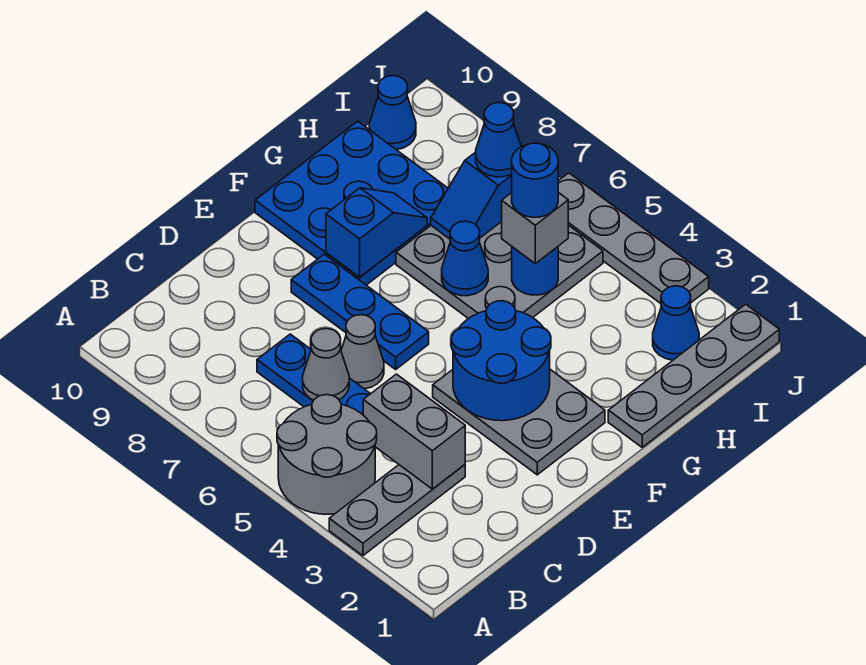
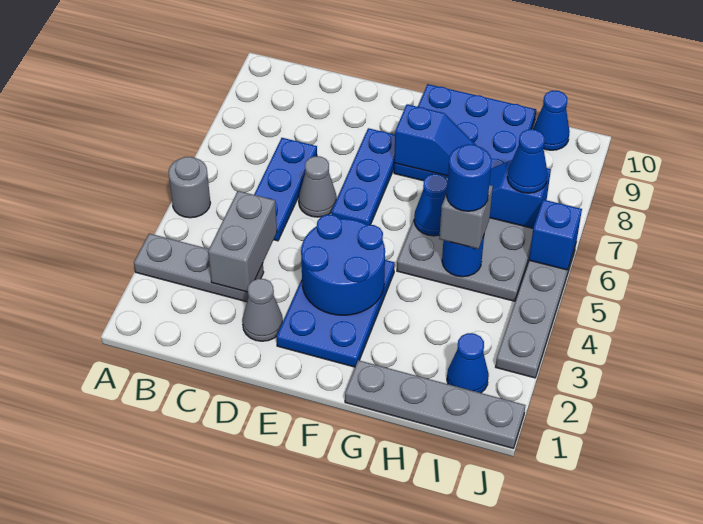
grey 2x2 round brick [277,395,377,514] -> grey 1x1 round brick [168,157,210,218]
grey 1x1 cone [303,329,349,400] -> grey 1x1 cone moved to [242,279,283,341]
grey 2x3 plate [433,370,605,475] -> blue 2x3 plate [277,260,395,367]
none -> blue 1x1 brick [529,200,582,270]

